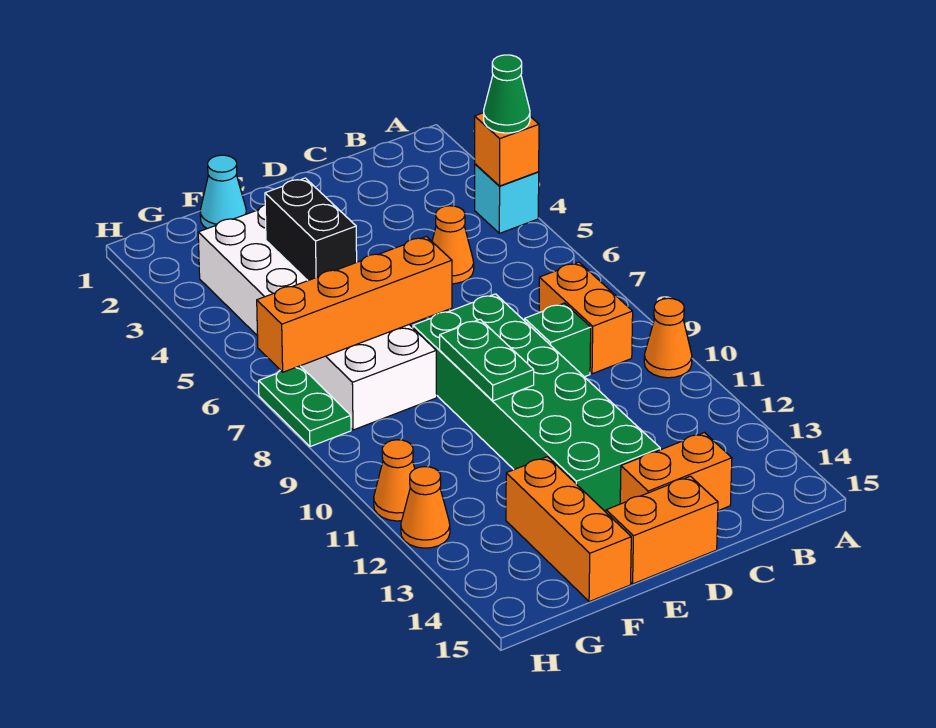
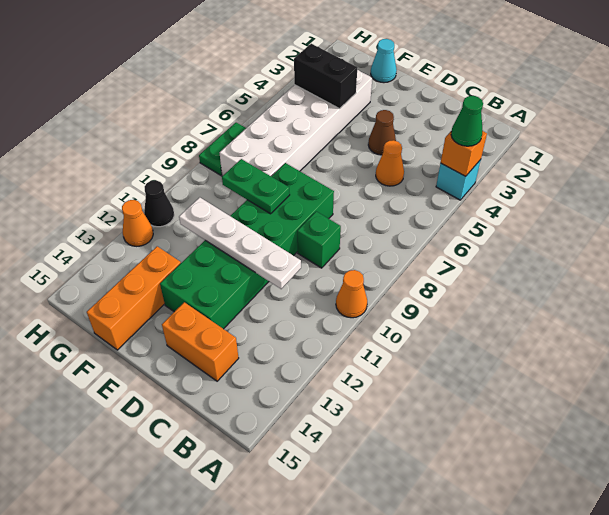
orange 1x2 brick [539,262,633,374] -> none
none -> white 1x4 plate [179,197,301,289]
none -> brown 1x1 cone [368,110,396,155]
orange 1x2 brick [606,476,718,584] -> none
orange 1x4 brick [257,236,452,372] -> none
green 1x2 plate [440,319,534,401] -> green 1x2 plate turned to [222,159,290,214]
black 1x2 brick [265,178,357,280] -> black 1x2 brick turned to [294,44,358,109]
orange 1x1 cone [374,440,415,521] -> black 1x1 cone [144,180,174,227]

